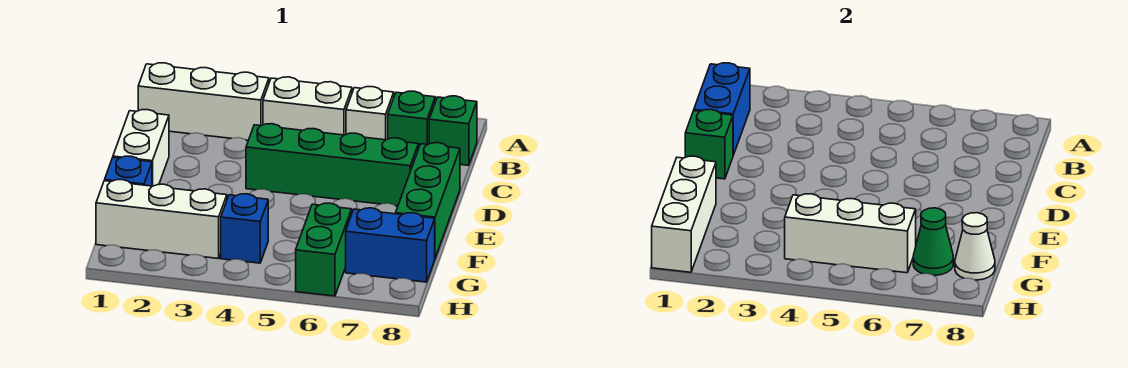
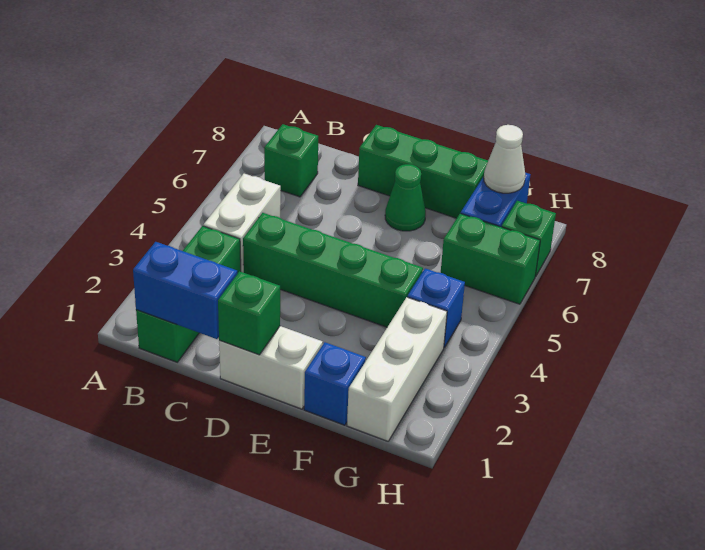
white 1x3 brick [138,63,269,140] -> green 1x3 brick [136,226,241,362]
white 1x1 brick [346,87,394,140] -> none
green 1x1 brick [429,96,477,165] -> green 1x1 brick moved to [502,201,556,277]
green 1x4 brick [246,124,418,206] -> green 1x4 brick turned to [243,213,423,327]
white 1x3 brick [652,156,716,272] -> none
white 1x3 brick [785,194,916,273] -> none
green 1x1 cone [913,208,953,275] -> green 1x1 cone moved to [385,164,426,231]

